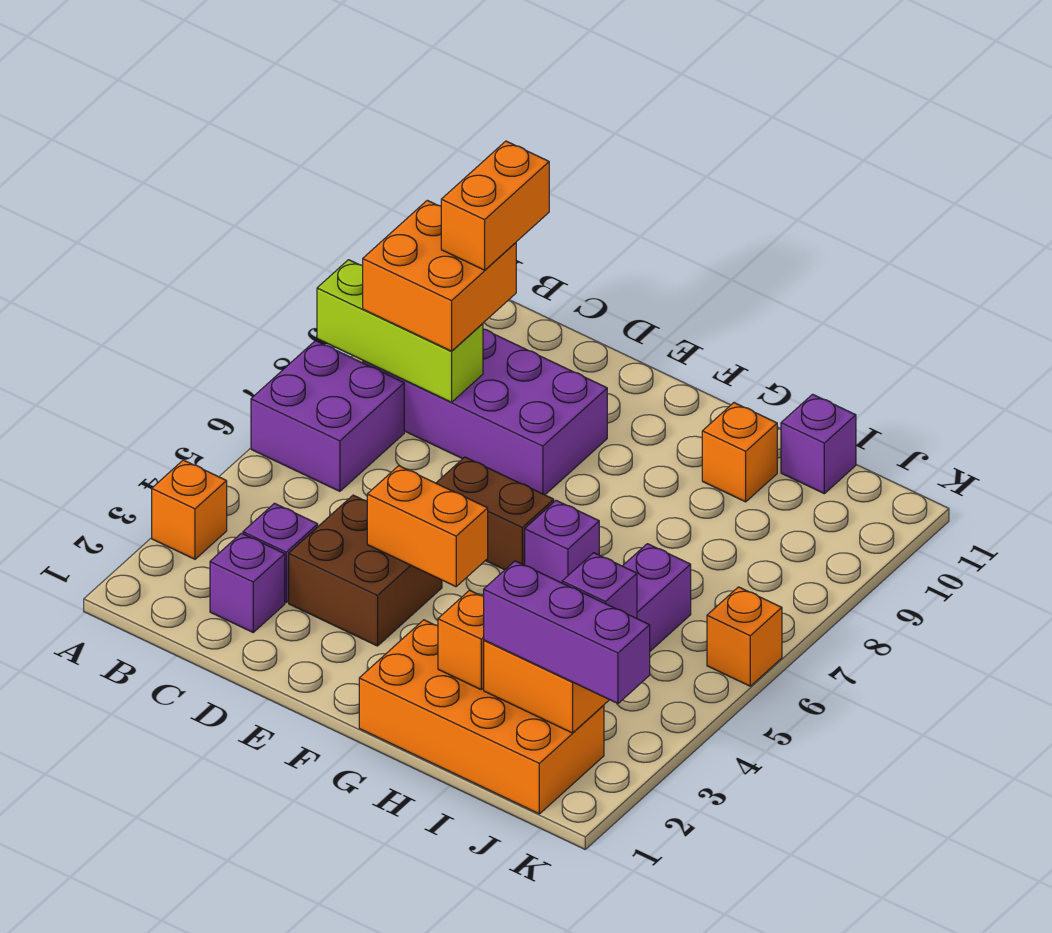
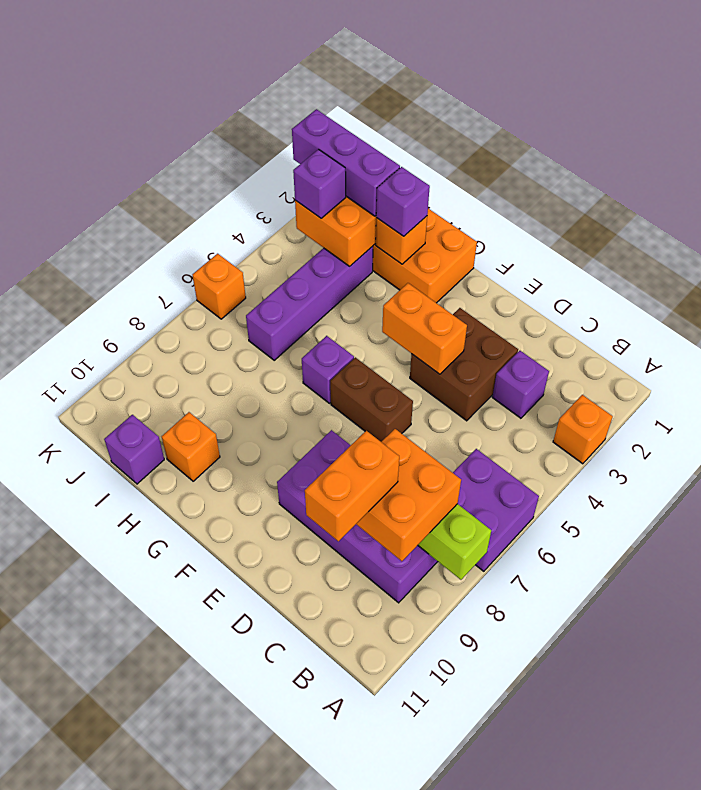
purple 1x1 brick [210,533,285,632] -> purple 1x1 brick moved to [376,167,430,236]

